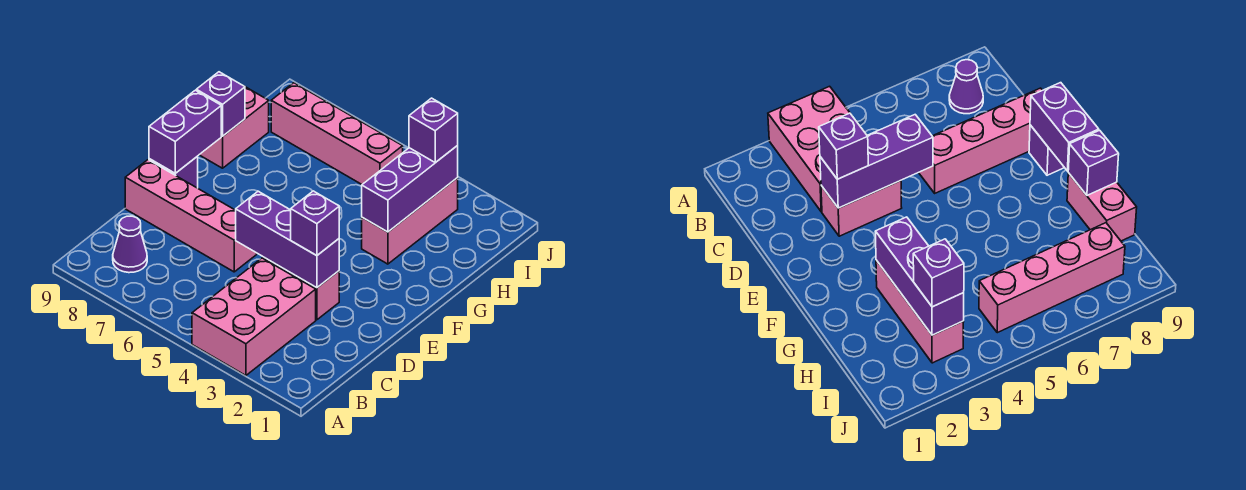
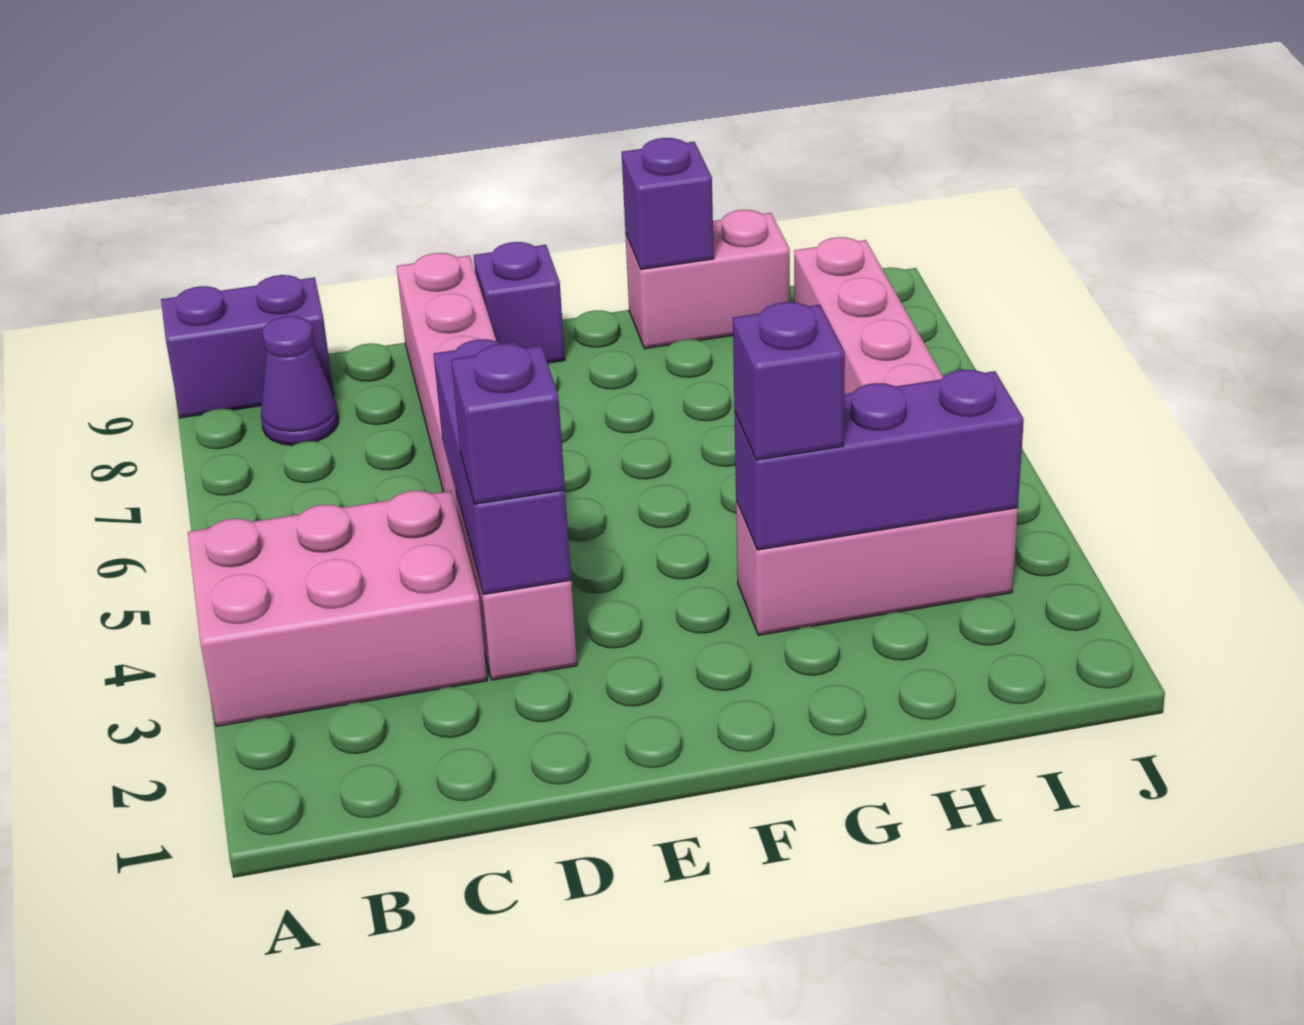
purple 1x2 brick [149,90,221,173] -> purple 1x2 brick moved to [161,275,334,418]
purple 1x1 brick [409,98,458,163] -> purple 1x1 brick moved to [733,302,845,460]

